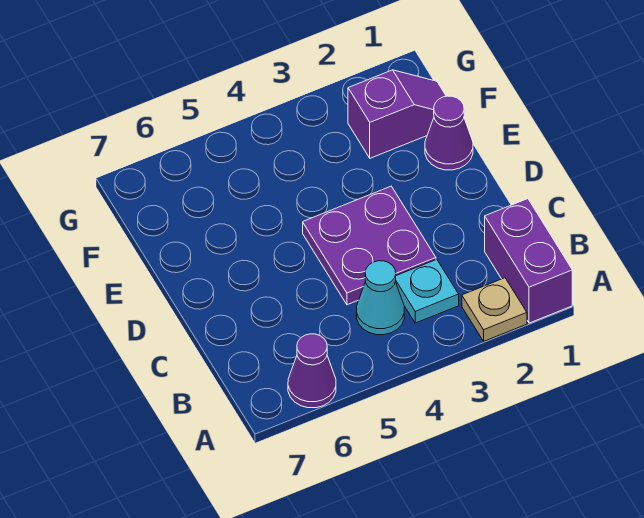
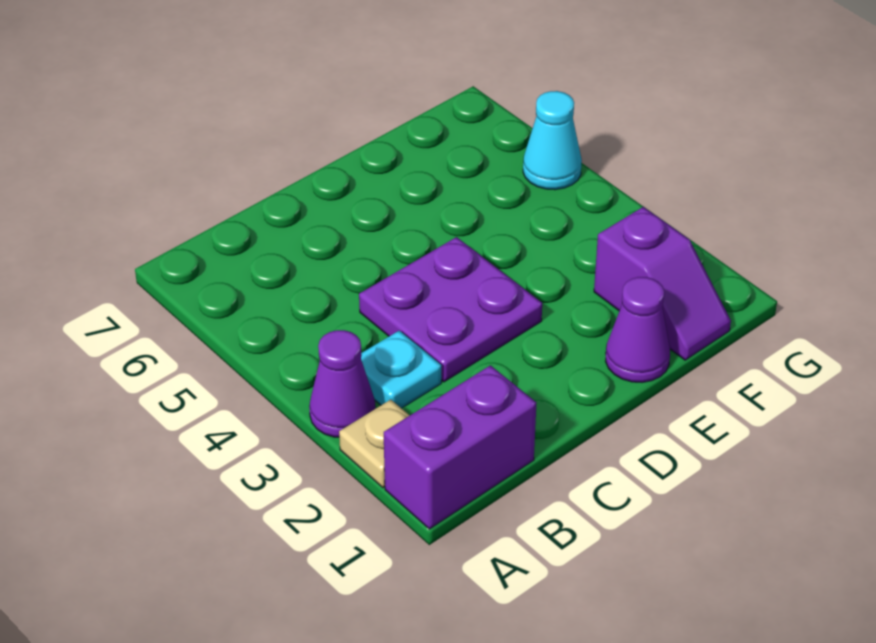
purple 1x1 cone [288,334,336,408] -> purple 1x1 cone moved to [309,330,376,437]
cyan 1x1 cone [357,261,404,335] -> cyan 1x1 cone moved to [523,91,582,190]

